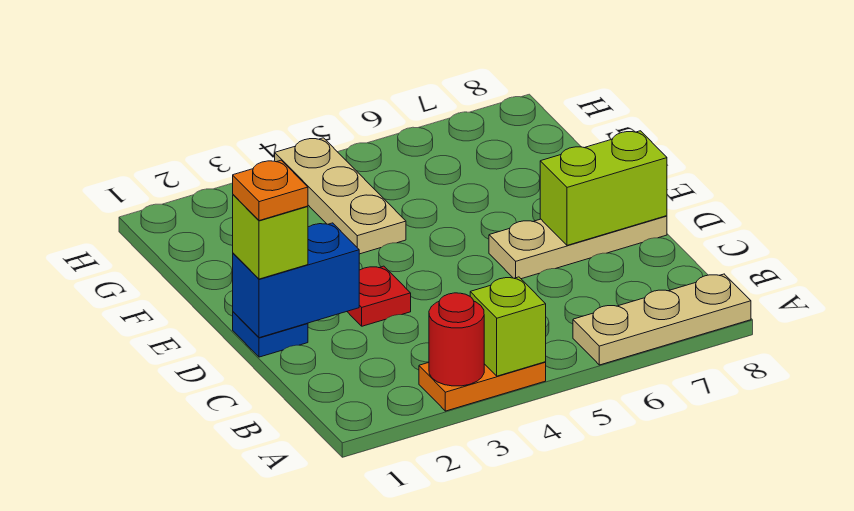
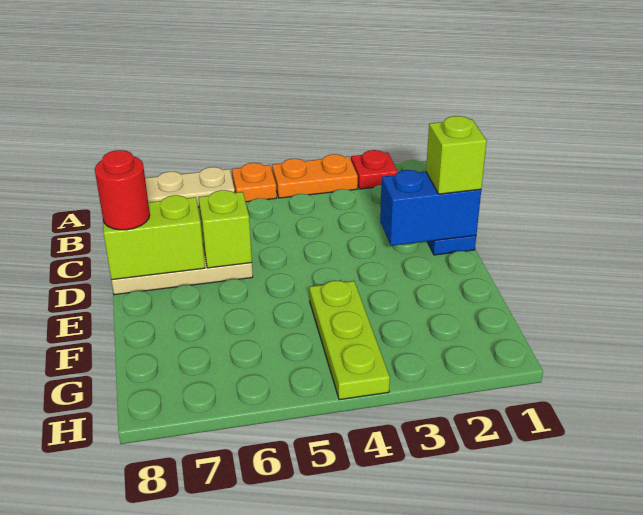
red 1x1 round brick [429,293,484,386] -> red 1x1 round brick moved to [95,150,150,230]
lime 1x1 brick [470,277,546,376] -> lime 1x1 brick moved to [199,190,252,268]
orange 1x1 plate [233,160,308,221] -> orange 1x1 plate moved to [232,163,277,202]
red 1x1 plate [347,266,411,326] -> red 1x1 plate moved to [351,150,398,189]
tan 1x3 plate [275,138,406,254] -> lime 1x3 plate [309,281,390,400]

